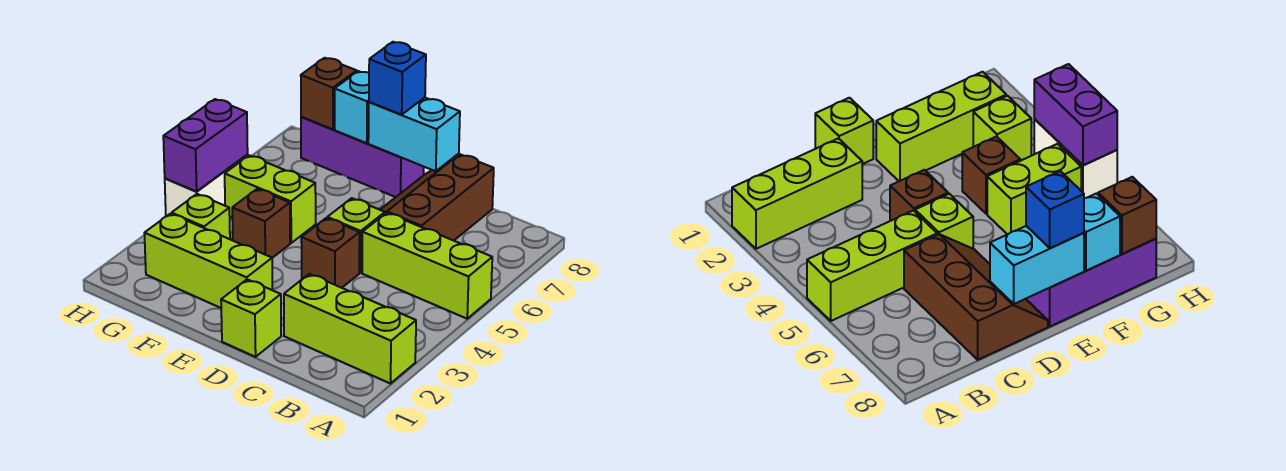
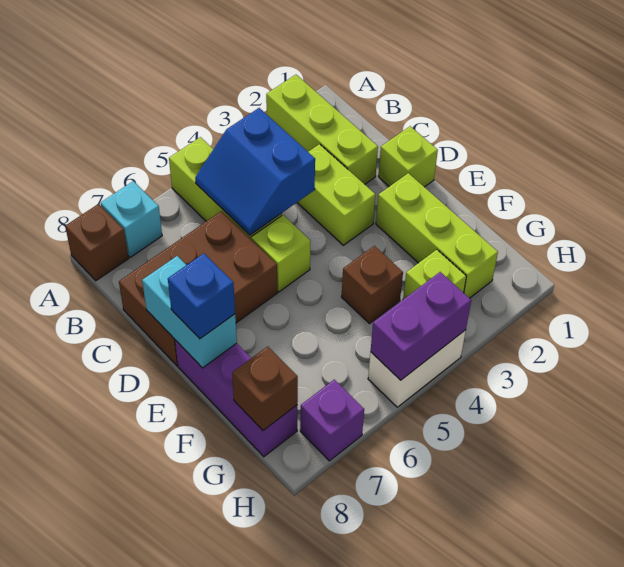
none -> blue 2x2 slope [195,108,315,235]
brown 2x3 slope [380,154,494,241] -> brown 2x3 brick [119,211,277,365]
brown 1x1 brick [301,218,360,288] -> brown 1x1 brick moved to [65,204,129,281]
lime 1x2 brick [225,155,316,243] -> lime 1x2 brick moved to [297,144,375,245]
cyan 1x1 brick [335,71,369,143] -> cyan 1x1 brick moved to [101,181,162,257]
none -> purple 1x1 brick [300,380,364,461]

